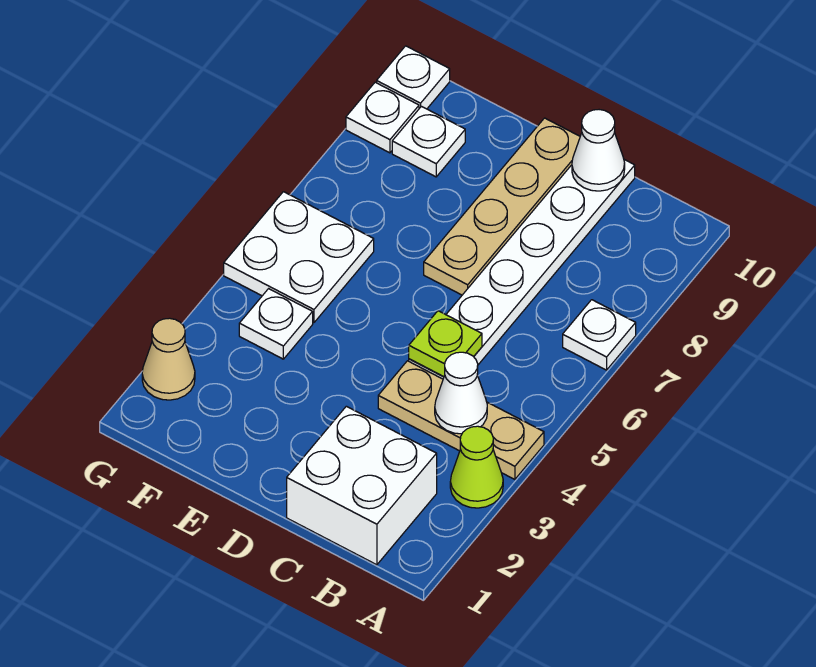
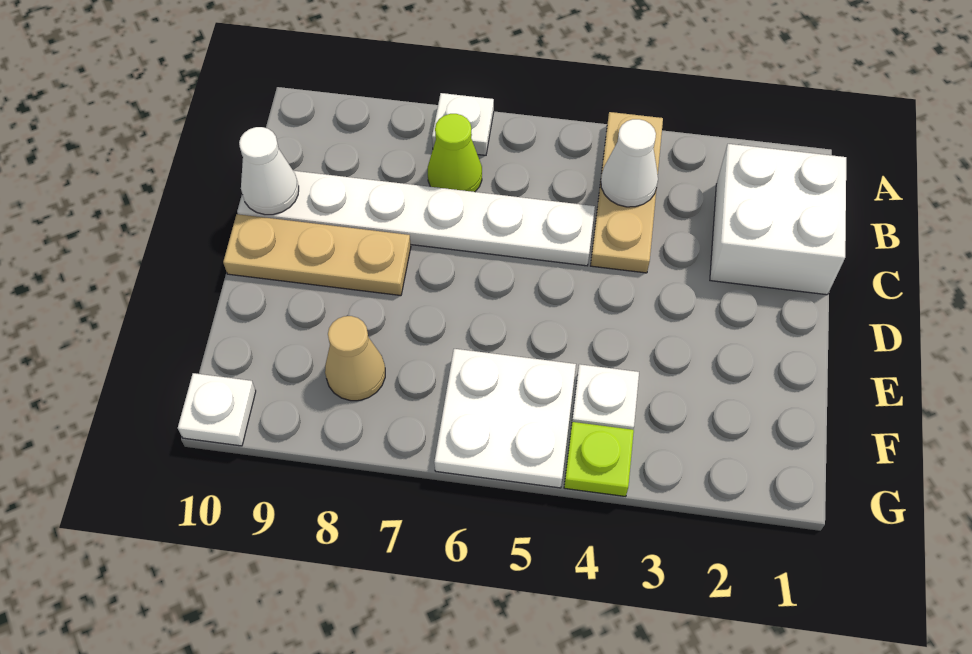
lime 1x1 cone [450,426,503,508] -> lime 1x1 cone moved to [428,114,482,192]
lime 1x1 plate [409,311,482,377] -> lime 1x1 plate moved to [564,422,634,497]
tan 1x4 plate [424,118,580,295] -> tan 1x3 plate [223,214,411,296]
white 1x1 plate [392,106,465,177] -> none
tan 1x1 cone [142,318,195,400] -> tan 1x1 cone moved to [325,316,385,401]
white 1x1 plate [346,82,419,153] -> none

